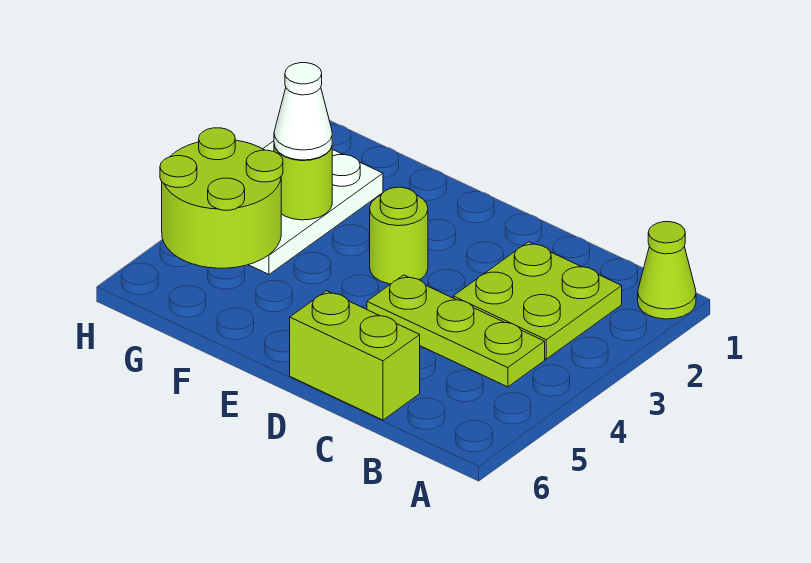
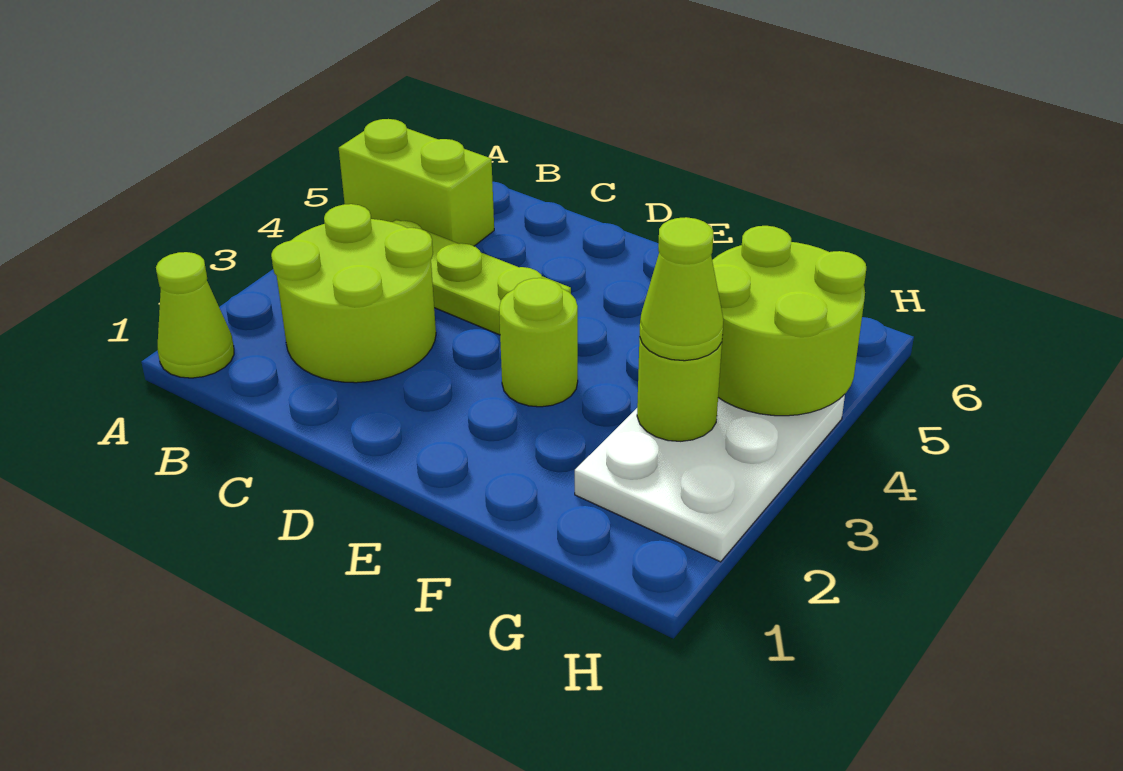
lime 2x2 plate [453,242,622,359] -> lime 2x2 round brick [271,204,436,383]
lime 1x2 brick [290,291,420,420] -> lime 1x2 brick moved to [339,119,494,246]
white 1x1 cone [274,63,332,160] -> lime 1x1 cone [640,217,724,361]

